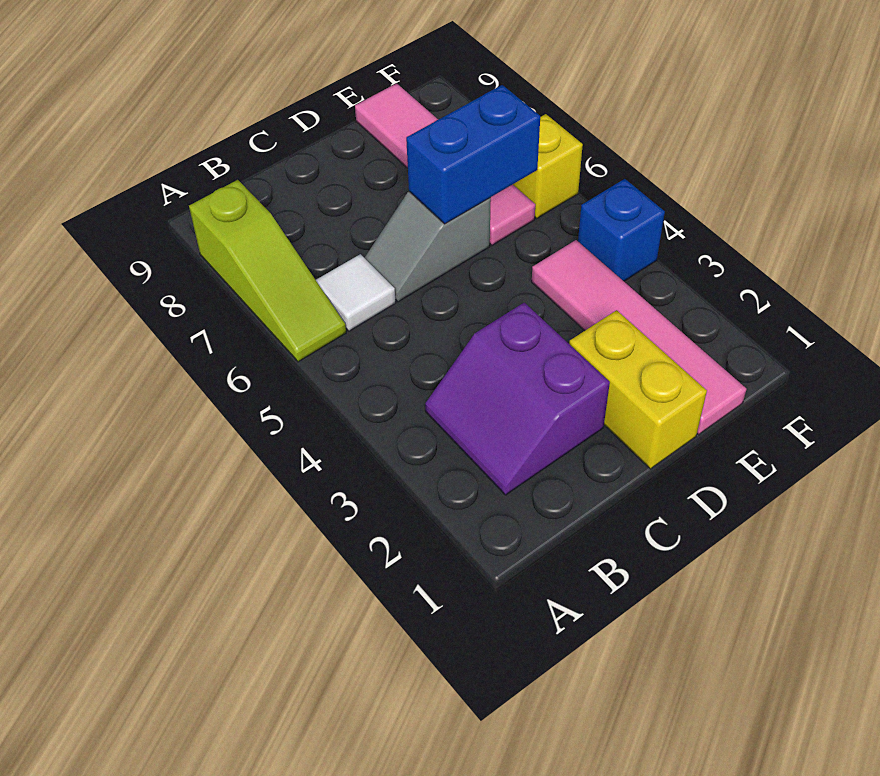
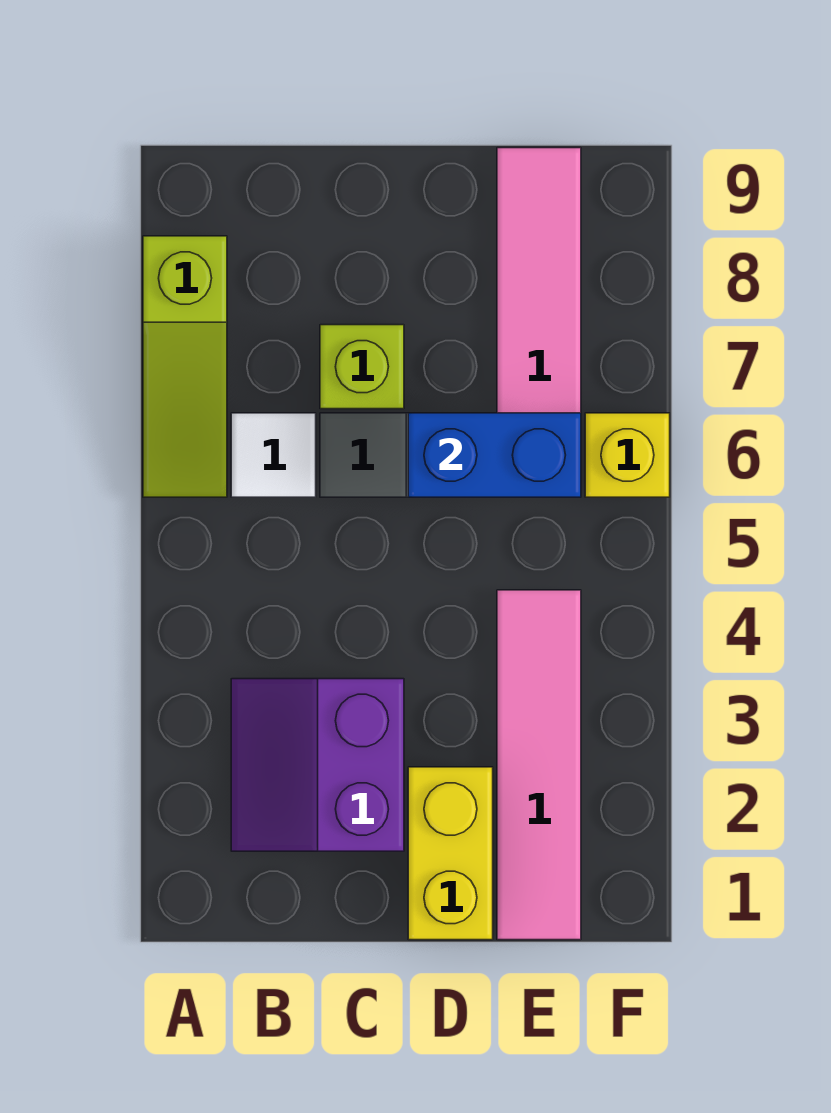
none -> lime 1x1 brick [320,325,404,409]
blue 1x1 brick [578,179,665,281] -> none

